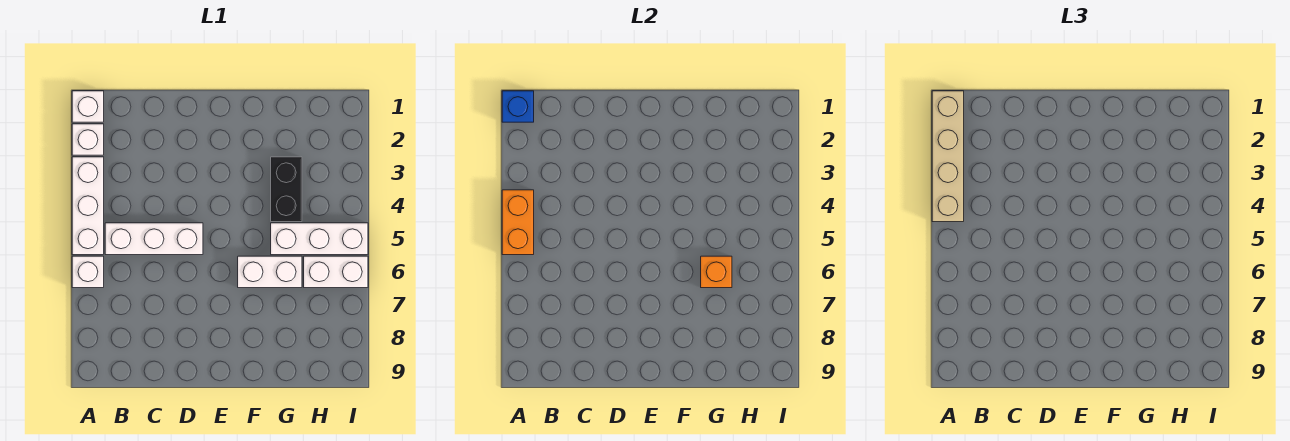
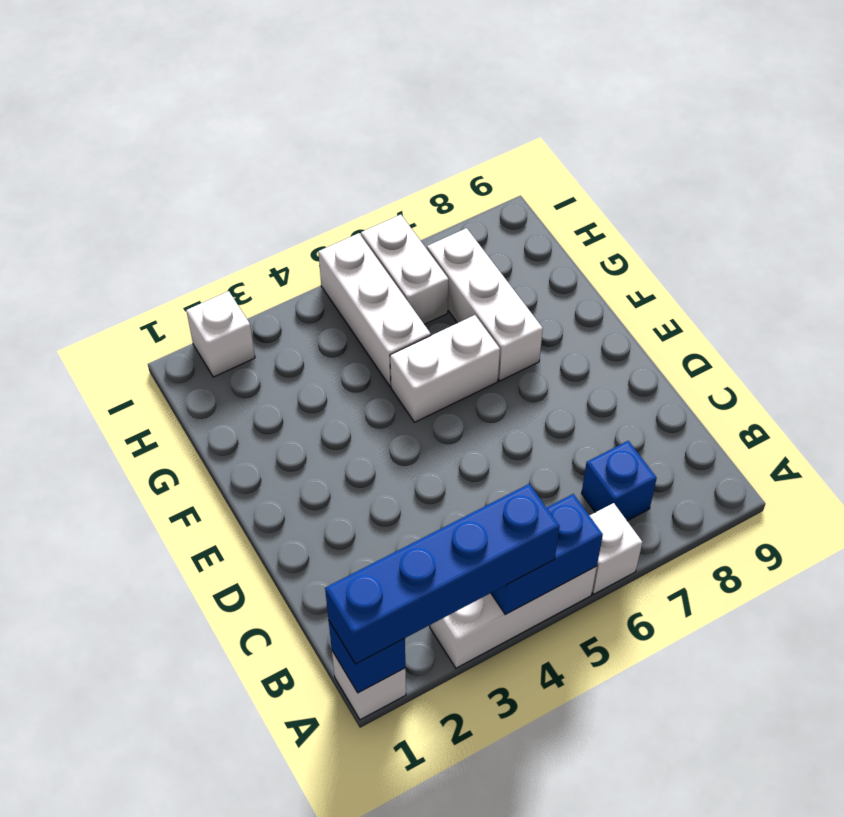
tan 1x4 brick [932,91,964,222] -> blue 1x4 brick [325,484,560,664]
white 1x1 brick [72,124,104,155] -> white 1x1 brick moved to [186,291,255,377]
orange 1x2 brick [502,190,534,255] -> blue 1x2 brick [491,494,603,615]
white 1x3 brick [105,223,203,255] -> white 1x3 brick moved to [427,228,543,381]
none -> blue 1x1 brick [582,441,657,521]
white 1x2 brick [238,256,302,288] -> white 1x2 brick turned to [390,315,500,422]
black 1x2 brick [271,157,302,222] -> none
orange 1x1 brick [701,256,732,288] -> none

